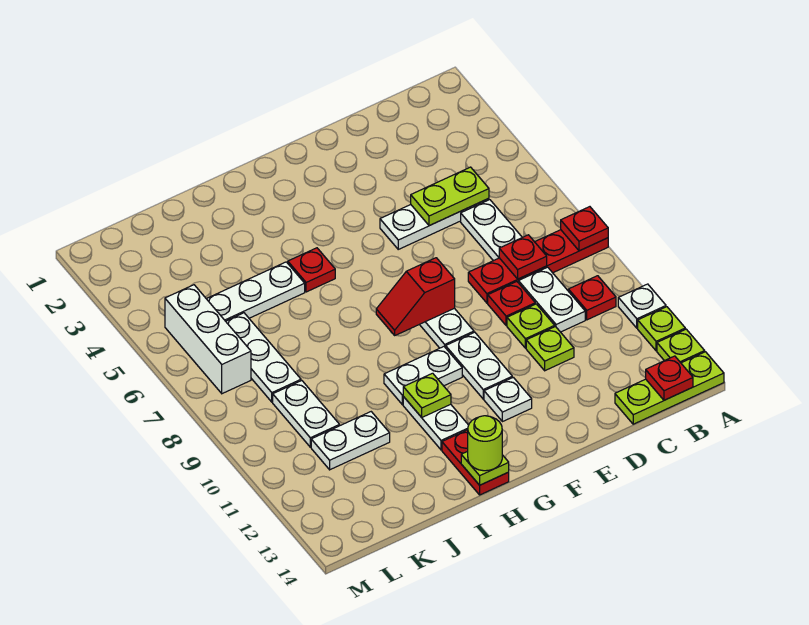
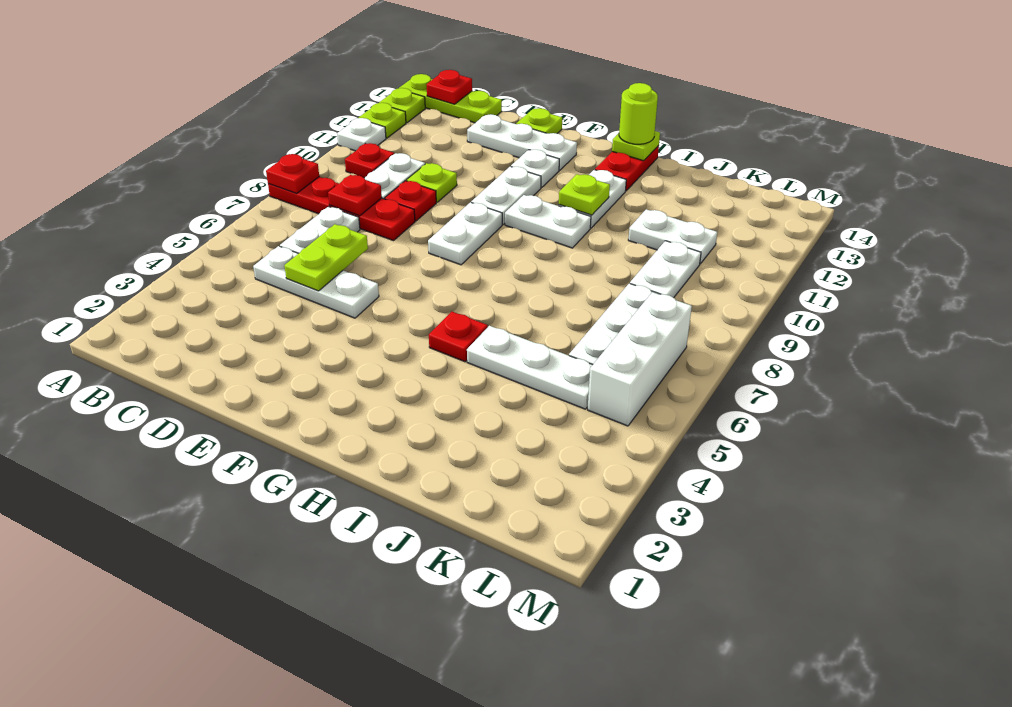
lime 1x2 plate [411,167,489,226] -> lime 1x2 plate turned to [284,224,368,291]
lime 1x1 plate [526,327,574,371] -> lime 1x1 plate moved to [516,108,562,134]
none -> white 1x3 plate [467,114,577,170]
red 1x2 slope [376,258,455,335] -> none

